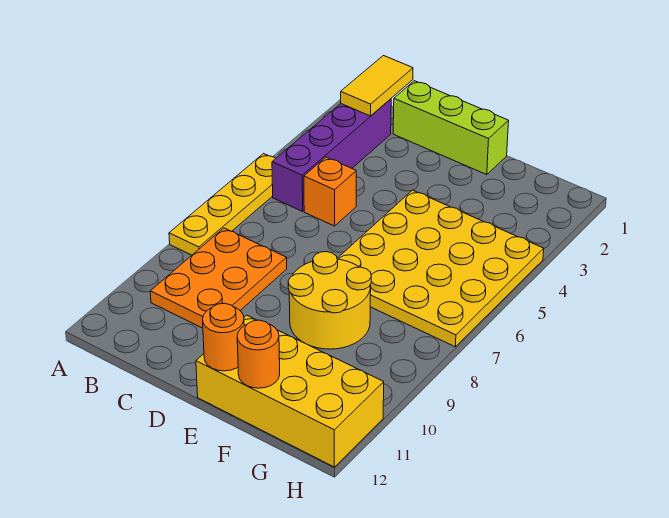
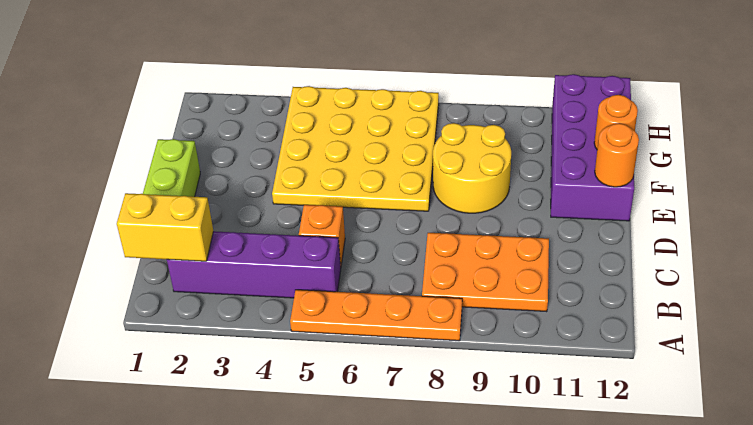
yellow 1x4 plate [169,154,276,255] -> orange 1x4 plate [290,290,462,341]
yellow 1x2 tile [341,56,413,116] -> yellow 1x2 brick [117,193,213,261]
yellow 2x4 brick [196,315,384,467] -> purple 2x4 brick [551,74,634,221]

